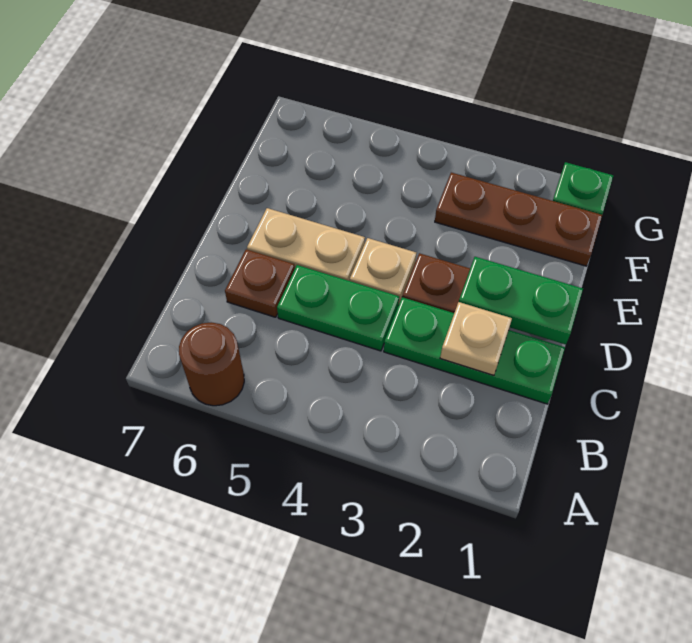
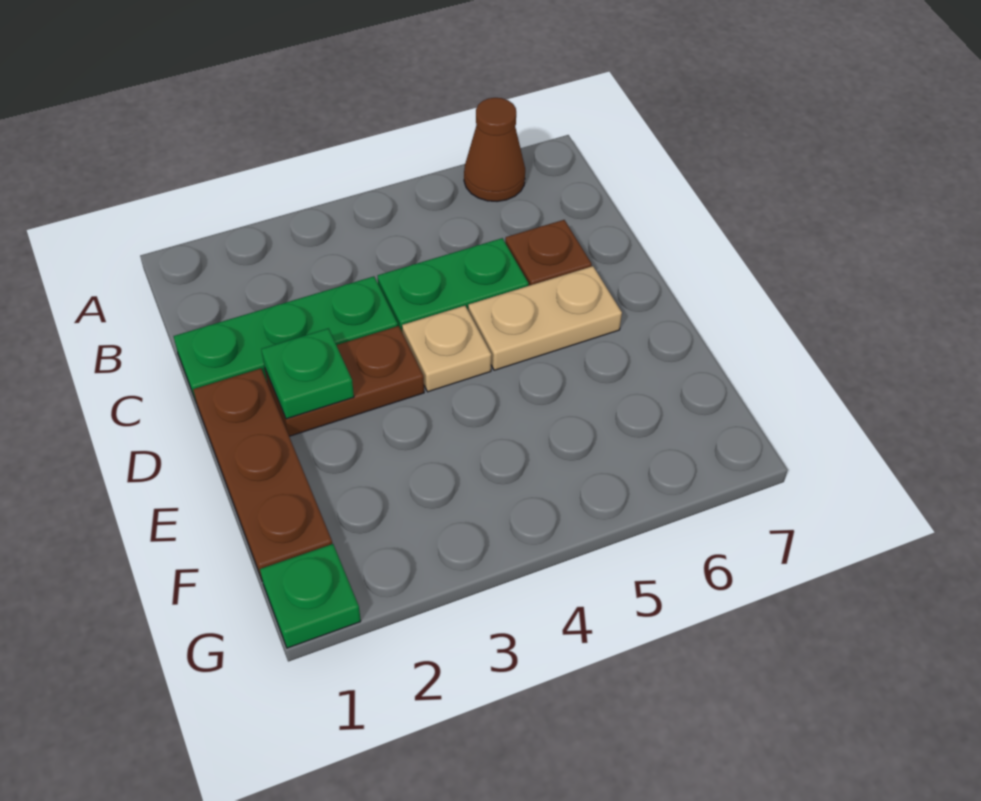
brown 1x1 round brick [179,322,244,406] -> brown 1x1 cone [464,98,525,201]
tan 1x1 plate [440,302,512,376] -> none
green 1x2 plate [459,257,583,344] -> green 1x1 plate [261,328,354,419]
brown 1x3 plate [435,173,602,266] -> brown 1x3 plate turned to [193,369,332,579]

